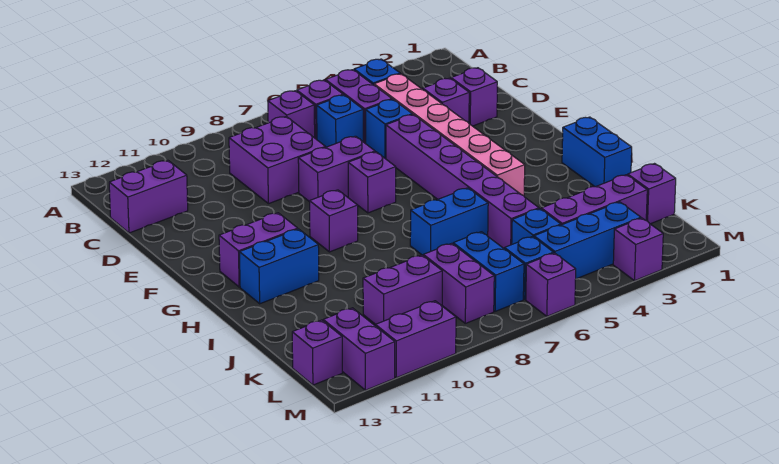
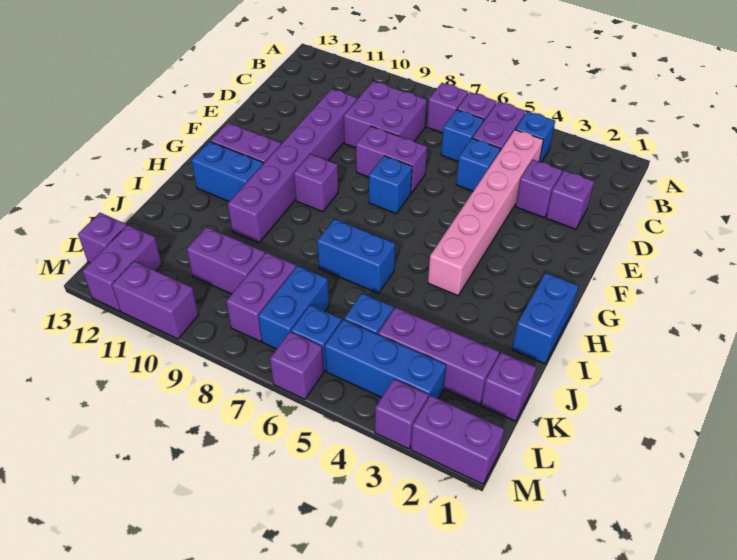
purple 1x2 brick [109,160,188,233] -> purple 1x2 brick moved to [411,395,504,484]
purple 1x6 brick [386,115,539,249] -> purple 1x6 brick moved to [228,89,357,243]
purple 1x1 brick [348,152,396,213] -> blue 1x1 brick [369,156,412,214]

